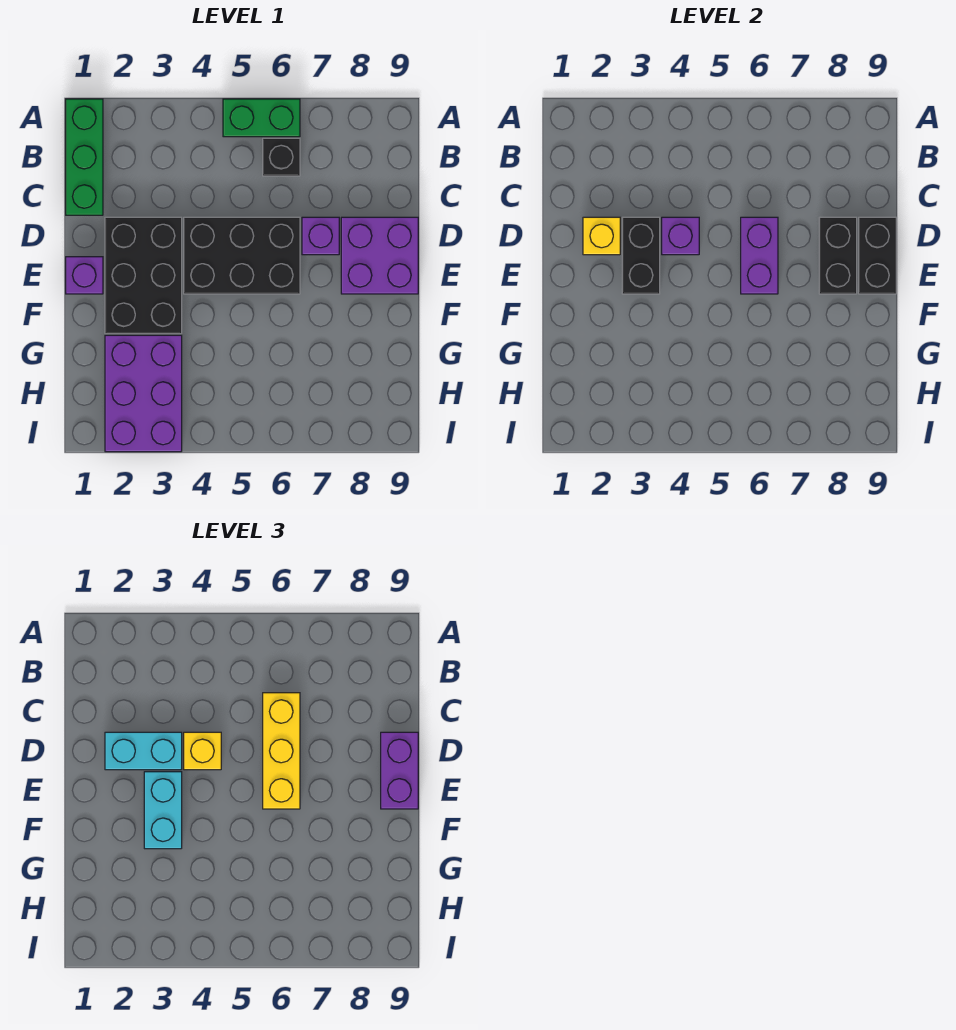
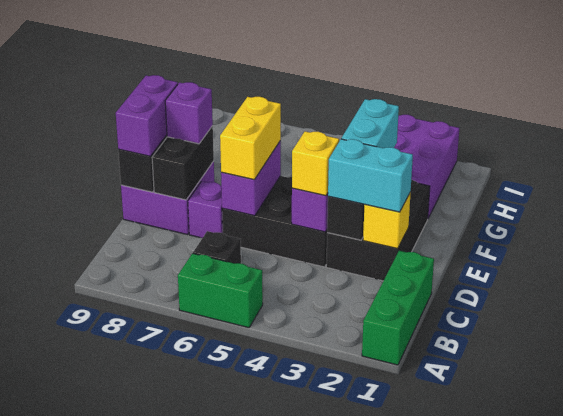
yellow 1x3 brick [263,693,300,809] -> yellow 1x2 brick [220,97,281,180]
purple 1x1 brick [66,257,103,294] -> purple 1x1 brick moved to [165,82,213,144]

